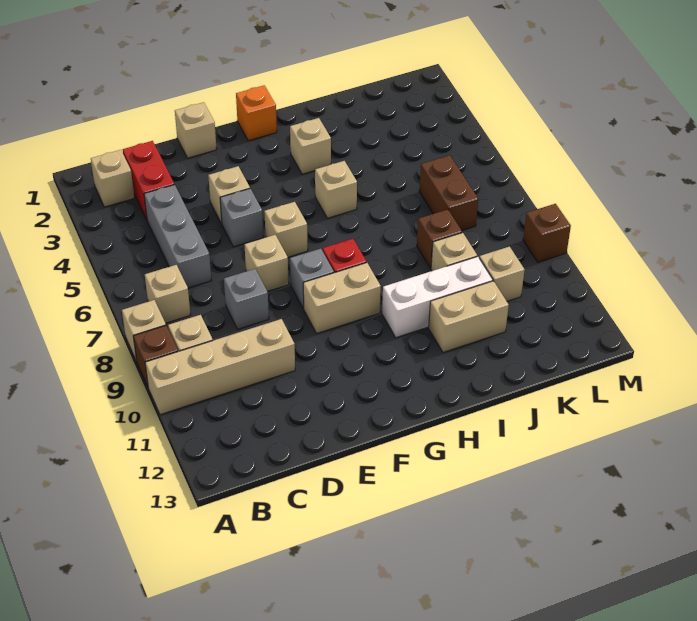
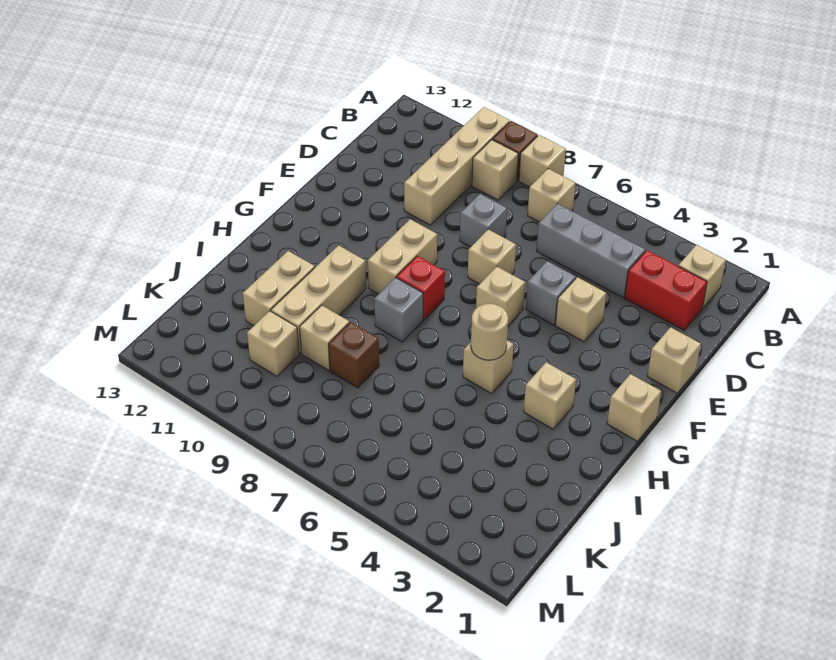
grey 1x1 brick [290,249,334,309] -> grey 1x1 brick moved to [374,277,423,342]
orange 1x1 brick [236,85,277,141] -> tan 1x1 brick [607,374,661,441]
none -> tan 1x1 round brick [471,304,508,360]
white 1x3 brick [382,256,493,338] -> tan 1x3 brick [271,245,366,353]
brown 1x2 brick [419,155,478,230] -> none
brown 1x1 brick [523,204,571,262] -> none

